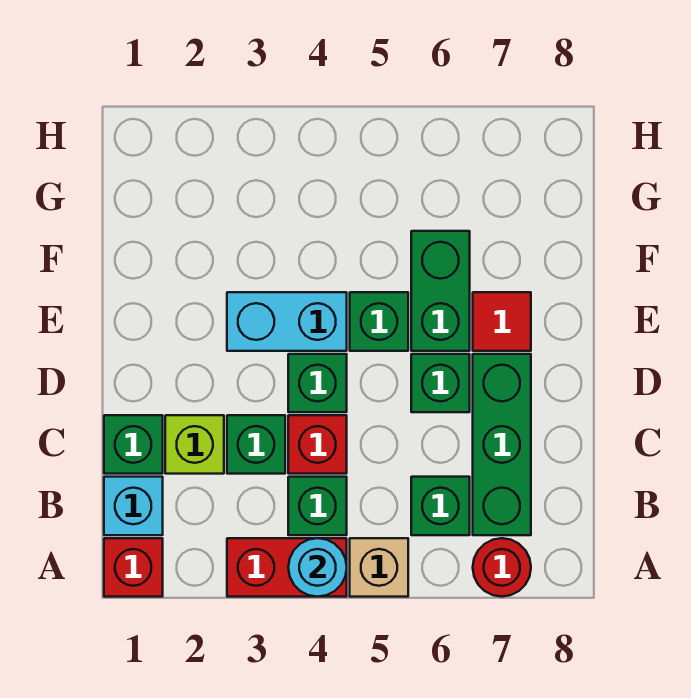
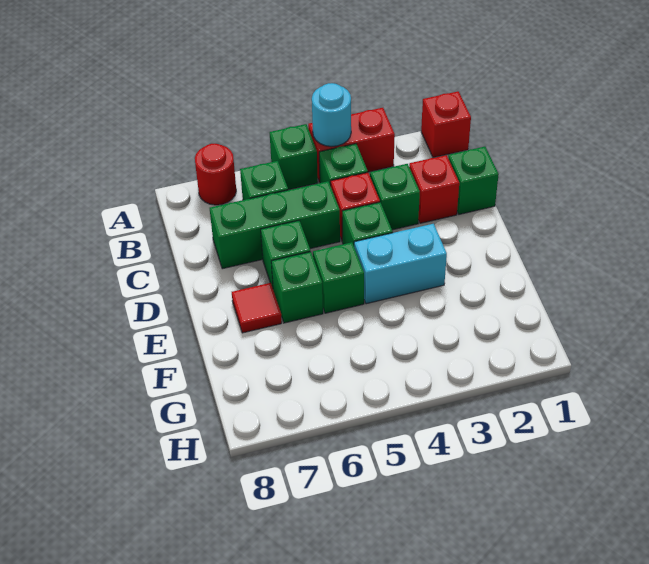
tan 1x1 brick [350,538,408,597] -> green 1x1 brick [270,124,318,190]
cyan 1x1 brick [104,477,163,535] -> none
green 1x3 brick [473,354,531,535] -> green 1x3 brick turned to [210,181,340,269]
lime 1x1 brick [165,415,224,474] -> red 1x1 brick [409,155,459,223]
green 1x2 brick [411,231,470,351] -> green 1x1 brick [271,252,323,323]

